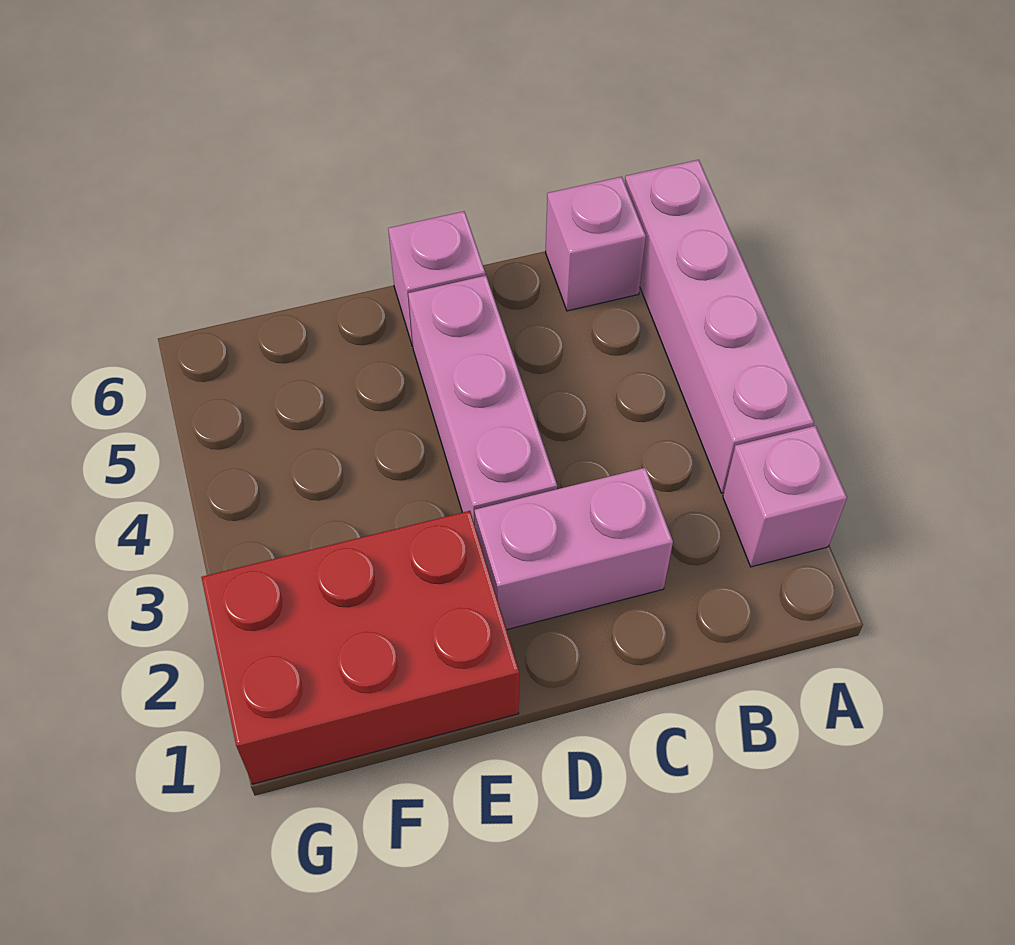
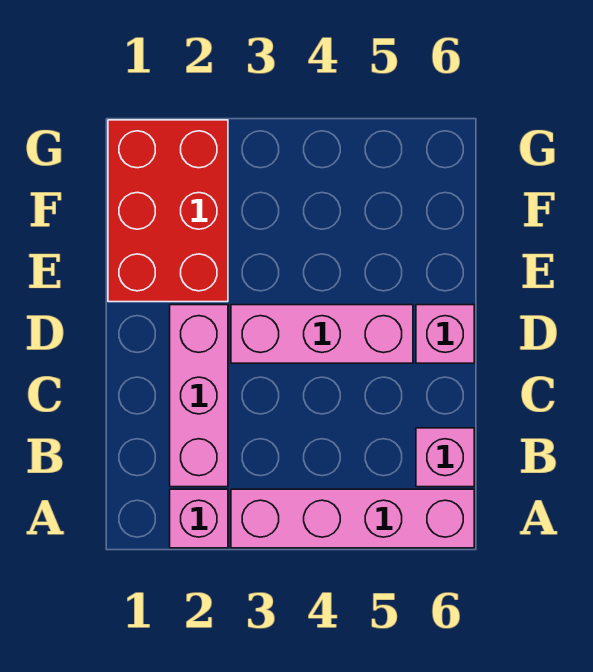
pink 1x2 brick [475,468,673,630] -> pink 1x3 brick [170,305,228,487]

